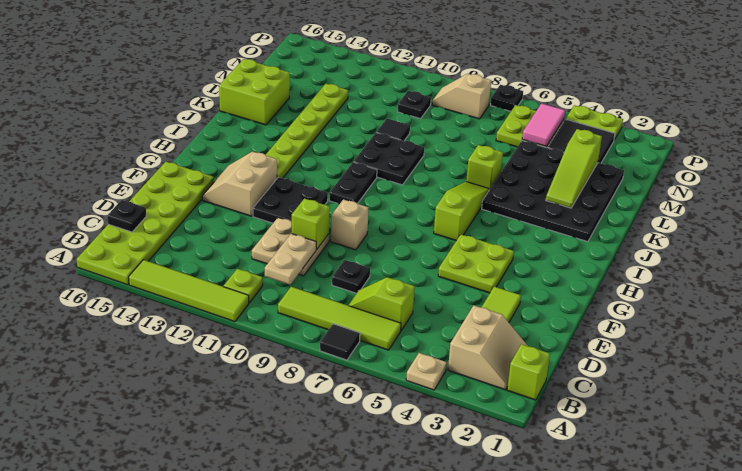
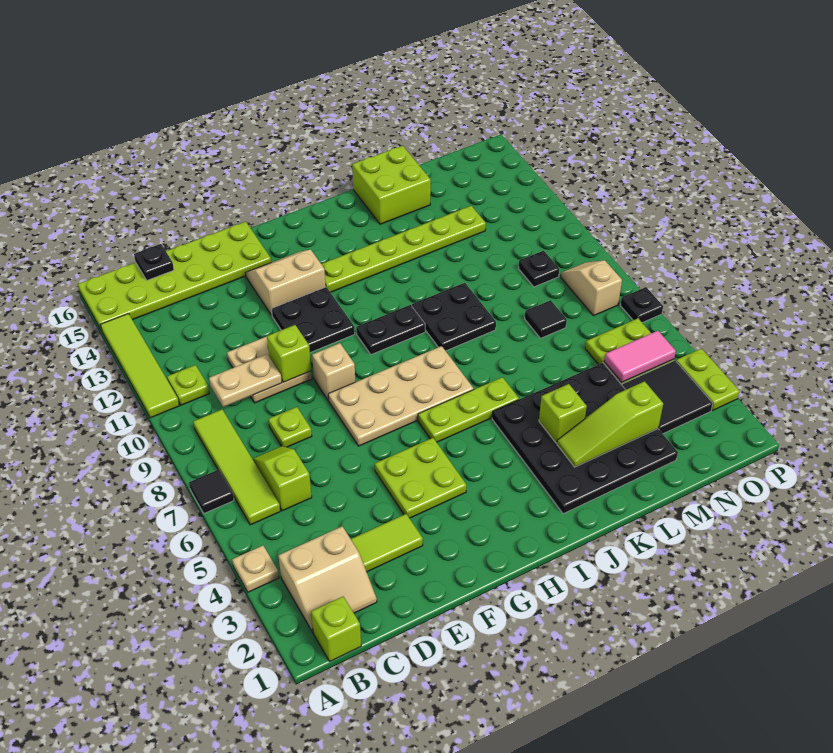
black 1x1 plate [332,260,370,293] -> lime 1x1 plate [268,407,312,447]
none -> tan 2x4 plate [328,346,474,446]
lime 1x3 slope [434,182,490,241] -> lime 1x3 plate [418,377,519,442]
lime 1x1 brick [466,145,503,189] -> lime 1x1 brick moved to [539,384,587,443]
black 1x1 tile [376,119,410,141] -> black 1x1 tile moved to [525,300,567,338]

